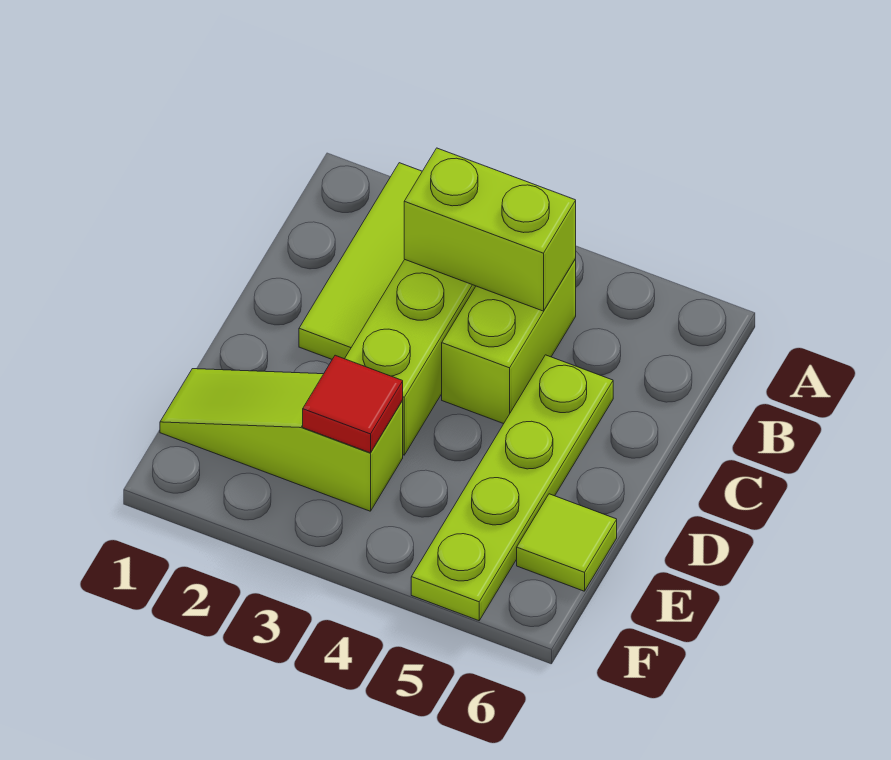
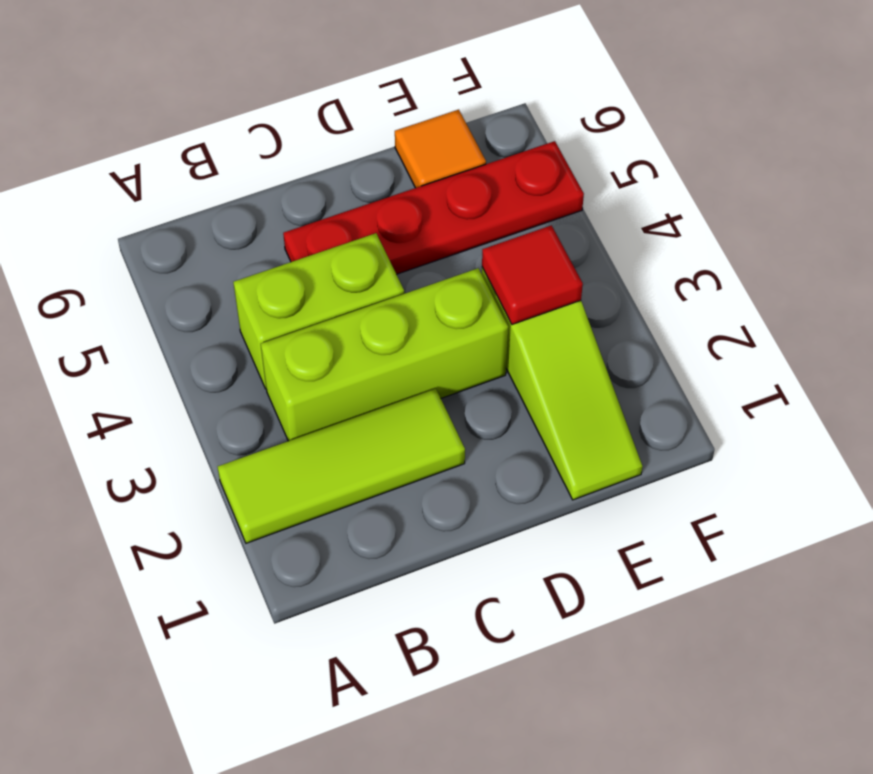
lime 1x2 brick [404,148,576,311] -> none
lime 1x4 plate [411,355,613,621] -> red 1x4 plate [283,141,584,274]
lime 1x1 tile [517,494,617,591] -> orange 1x1 tile [395,110,486,188]

